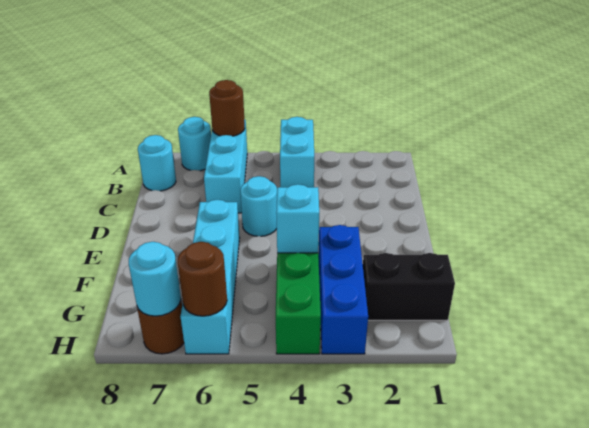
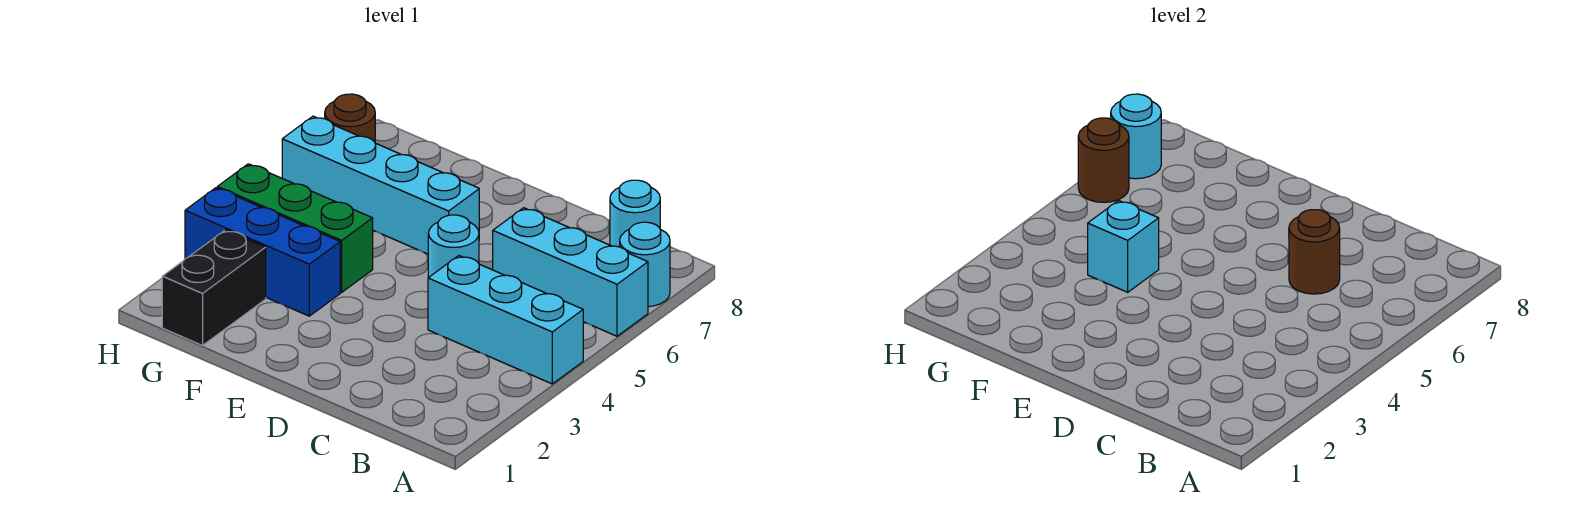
cyan 1x2 brick [280,117,314,187] -> cyan 1x3 brick [428,256,583,384]
brown 1x1 round brick [209,80,245,136] -> brown 1x1 round brick moved to [1289,210,1340,294]

